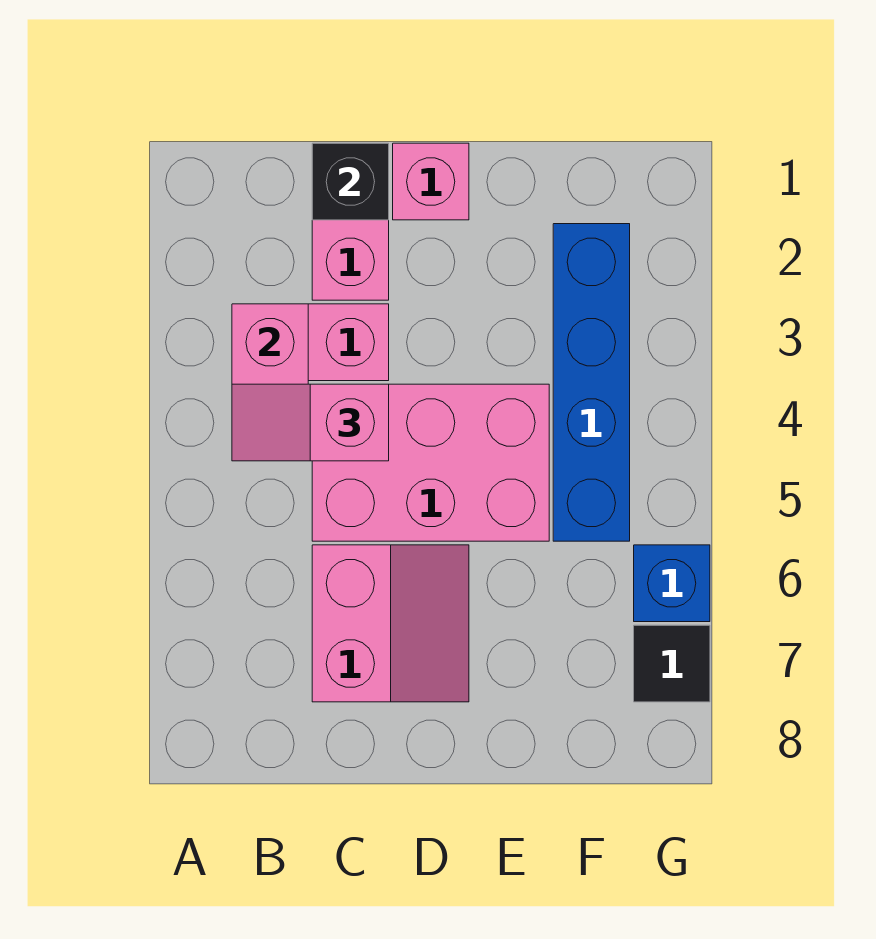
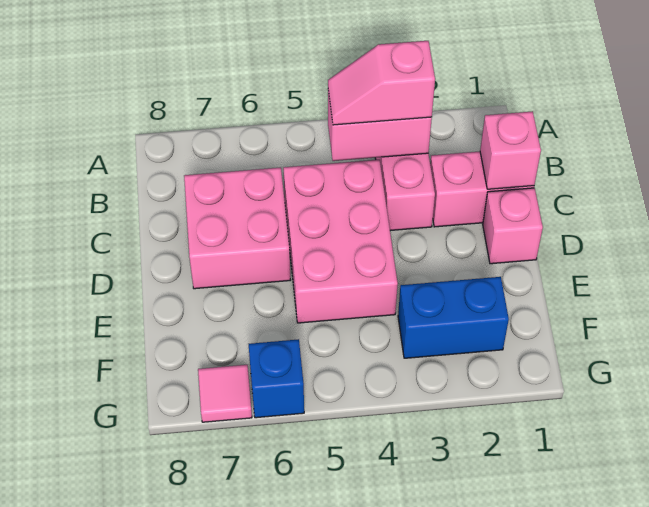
pink 1x2 slope [232,384,389,461] -> pink 1x2 slope turned to [328,41,435,125]
black 1x1 brick [312,143,389,220] -> pink 1x1 brick [480,111,541,189]
pink 2x2 slope [312,545,469,702] -> pink 2x2 brick [184,167,290,289]
blue 1x4 brick [553,224,630,541] -> blue 1x2 brick [398,277,509,358]
black 1x1 tile [634,625,710,702] -> pink 1x1 tile [198,365,252,422]

